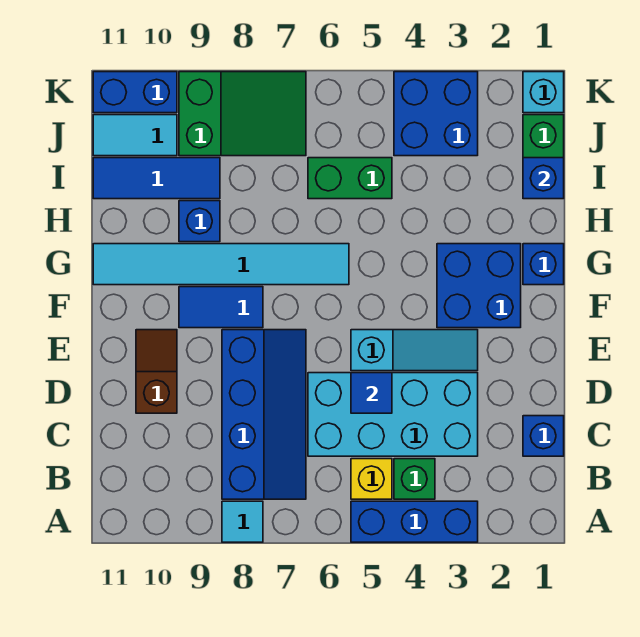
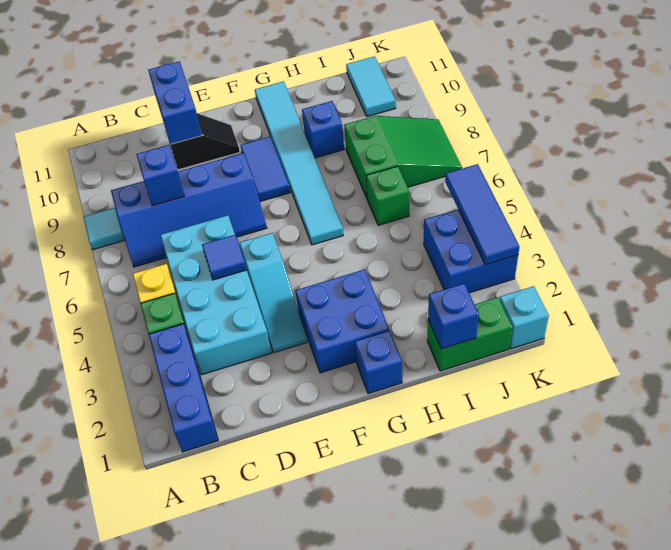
blue 1x3 brick [351,501,478,542] -> blue 1x3 brick moved to [149,324,218,452]
blue 1x1 brick [523,416,564,456] -> blue 1x1 brick moved to [136,145,185,206]
brown 1x2 slope [136,330,177,413] -> black 1x2 slope [167,113,240,170]
green 1x2 brick [308,158,392,199] -> green 1x1 brick [366,166,409,225]
blue 1x3 tile [93,158,220,199] -> blue 1x3 tile moved to [445,164,519,265]
green 2x3 slope [179,72,306,156] -> green 2x3 slope turned to [344,116,462,198]
blue 1x2 brick [93,72,177,113] -> blue 1x2 brick moved to [148,61,202,144]

